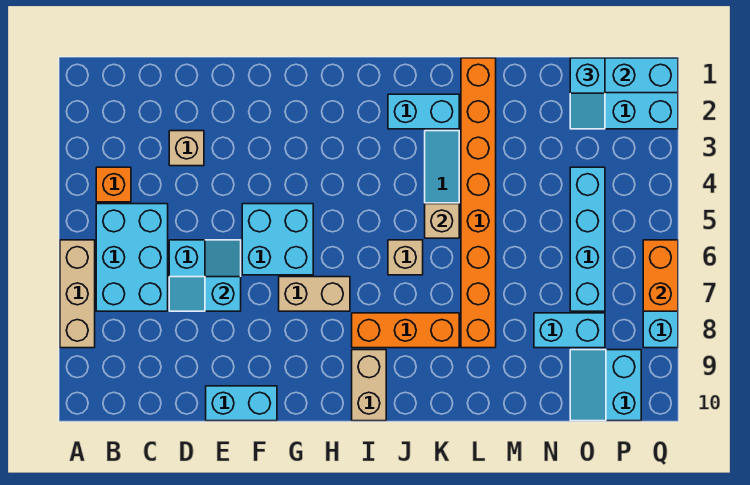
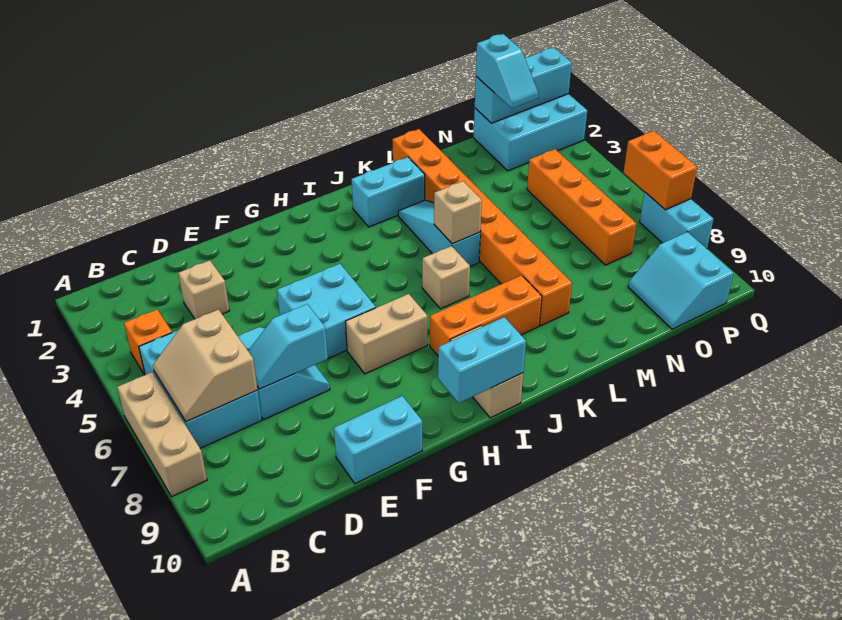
none -> tan 2x2 slope [153,310,257,422]
cyan 1x2 brick [534,313,605,348] -> cyan 1x2 brick moved to [438,317,526,403]
cyan 1x4 brick [570,167,605,311] -> orange 1x4 brick [527,149,636,265]

